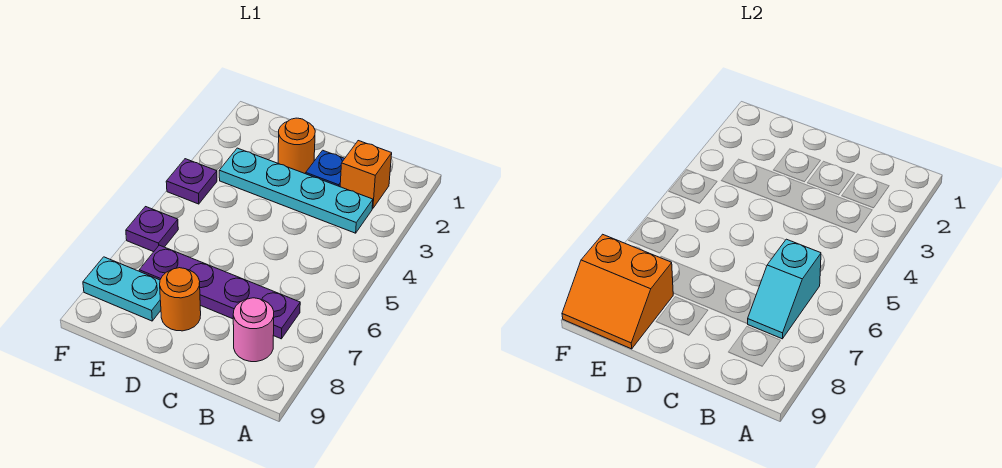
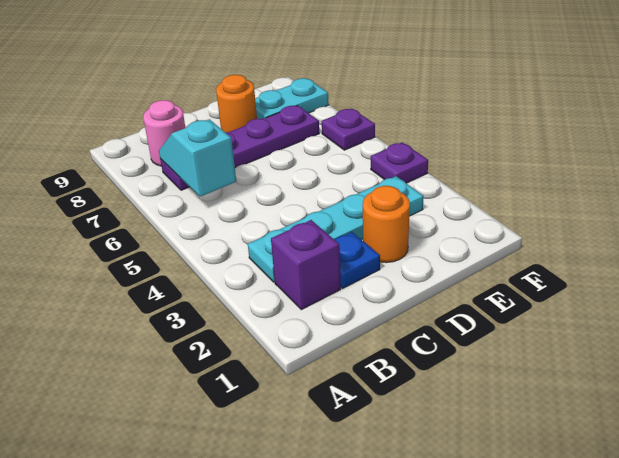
orange 1x1 brick [340,141,392,209] -> purple 1x1 brick [271,220,341,310]
orange 2x2 slope [562,234,673,349] -> none

